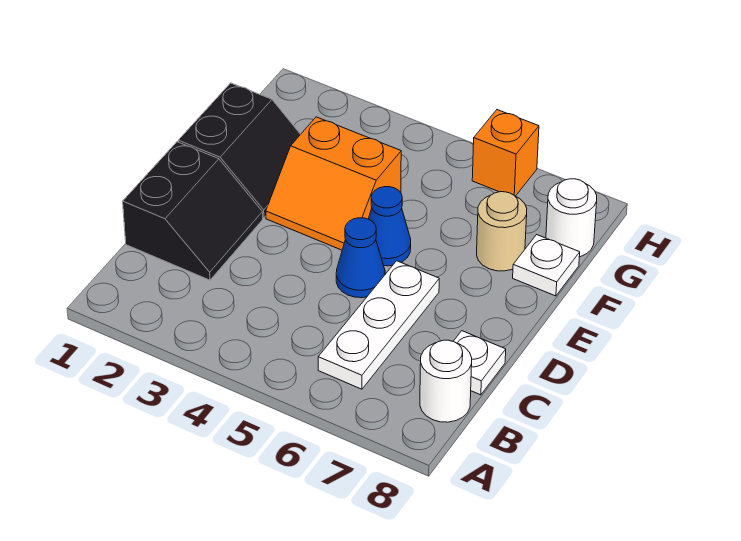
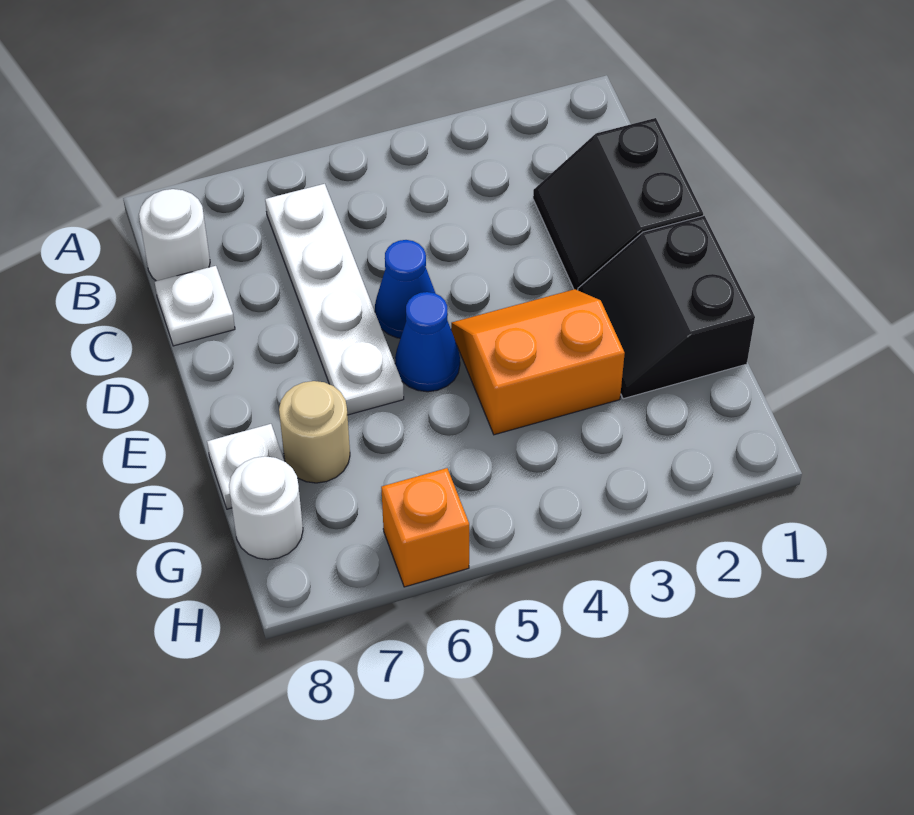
white 1x3 plate [318,261,439,389] -> white 1x4 plate [265,184,404,415]

